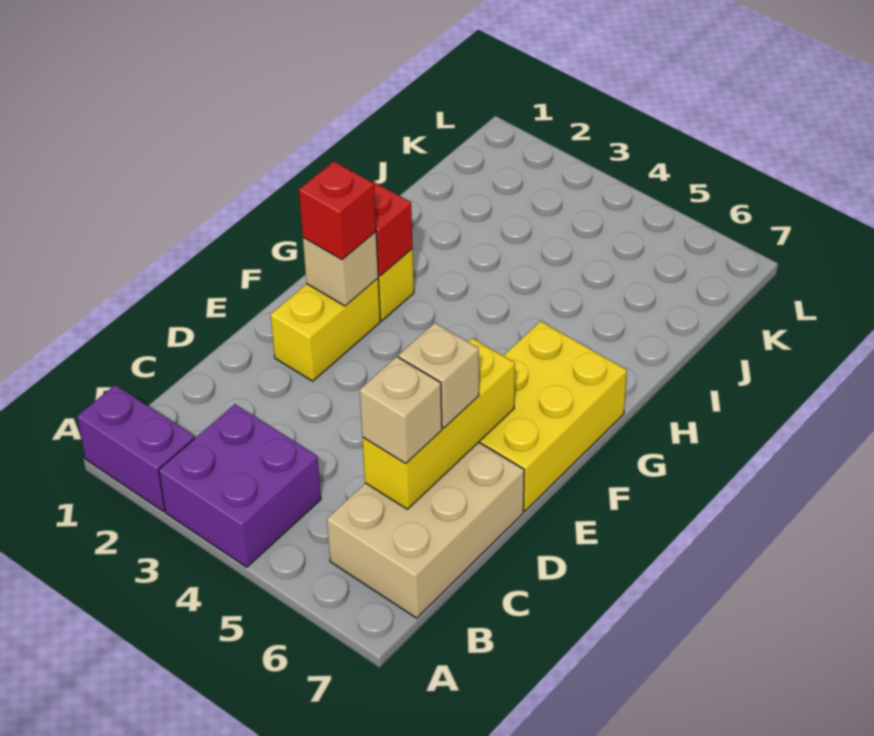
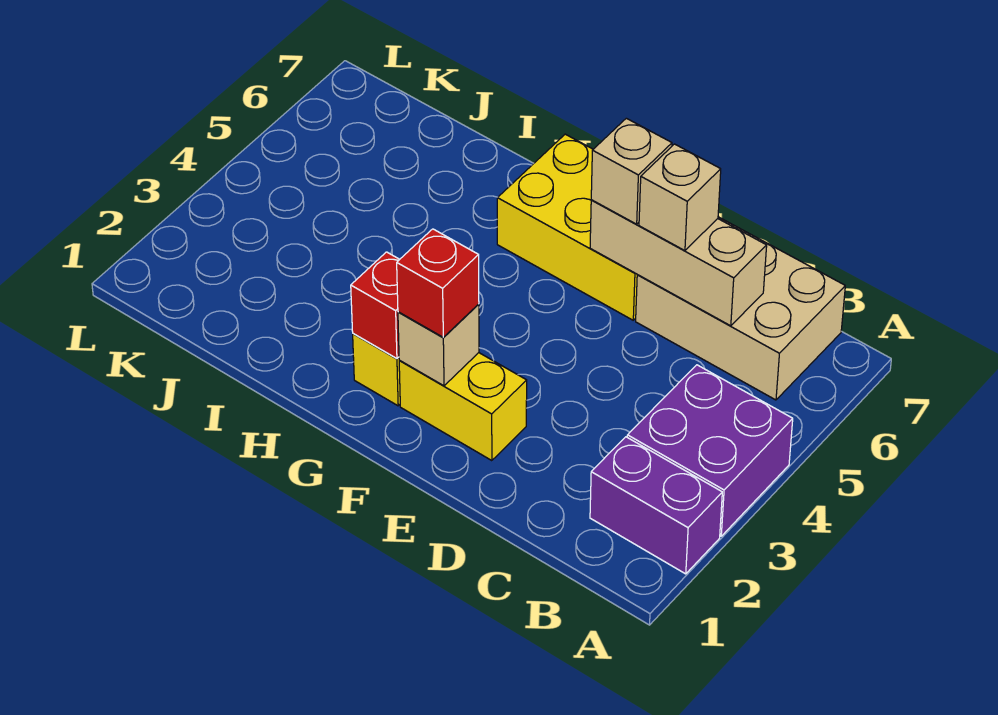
purple 1x2 brick [77,385,195,511] -> purple 1x2 brick turned to [590,437,722,574]
yellow 1x3 brick [362,338,515,509] -> tan 1x3 brick [590,200,767,326]
tan 1x1 brick [360,357,442,463] -> tan 1x1 brick moved to [591,118,672,224]

